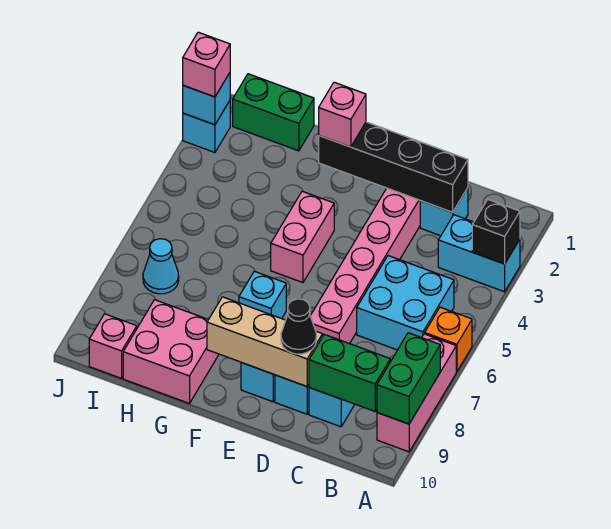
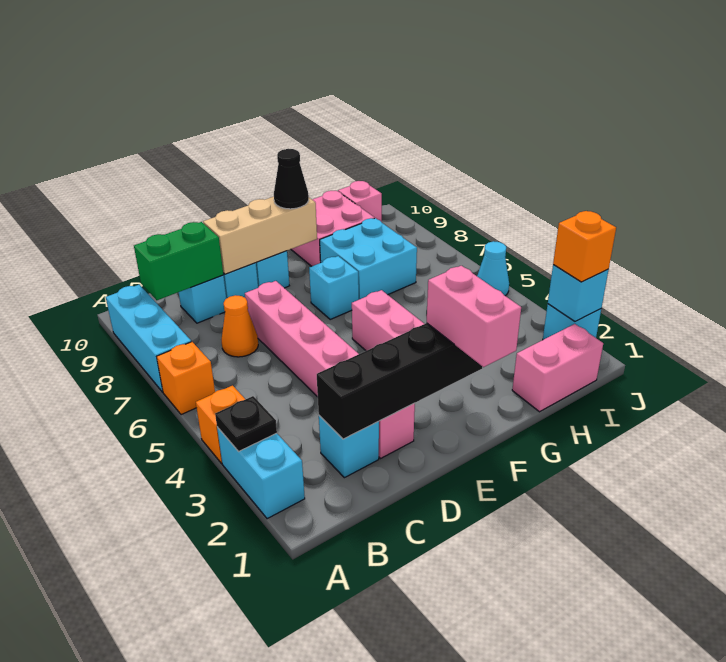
cyan 1x2 brick [438,215,520,292] -> cyan 1x2 brick turned to [217,427,305,519]
black 1x1 brick [472,200,520,264] -> black 1x1 plate [215,396,277,452]
none -> orange 1x1 brick [196,386,245,464]
pink 1x3 brick [377,334,456,452] -> cyan 1x3 brick [106,285,191,392]
green 1x2 brick [377,333,440,424] -> none
cyan 2x2 brick [357,256,454,350] -> cyan 2x2 brick moved to [320,218,417,299]
none -> orange 1x1 cone [221,295,258,357]
black 1x1 cone [281,299,316,354] -> black 1x1 cone moved to [274,149,309,209]
pink 1x1 brick [319,82,366,147] -> pink 1x2 brick [427,266,521,367]
green 1x2 brick [233,74,314,151] -> pink 1x2 brick [512,324,603,412]
cyan 1x1 cone [143,239,179,294] -> cyan 1x1 cone moved to [477,241,509,296]
pink 1x1 brick [183,32,230,97] -> orange 1x1 brick [553,211,616,282]

